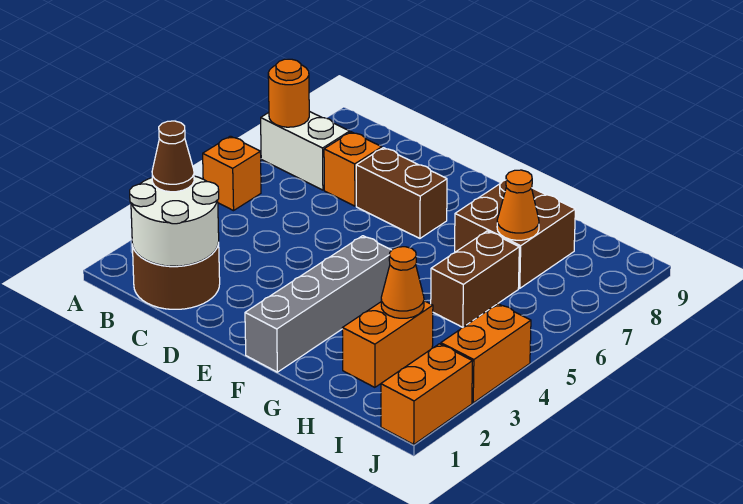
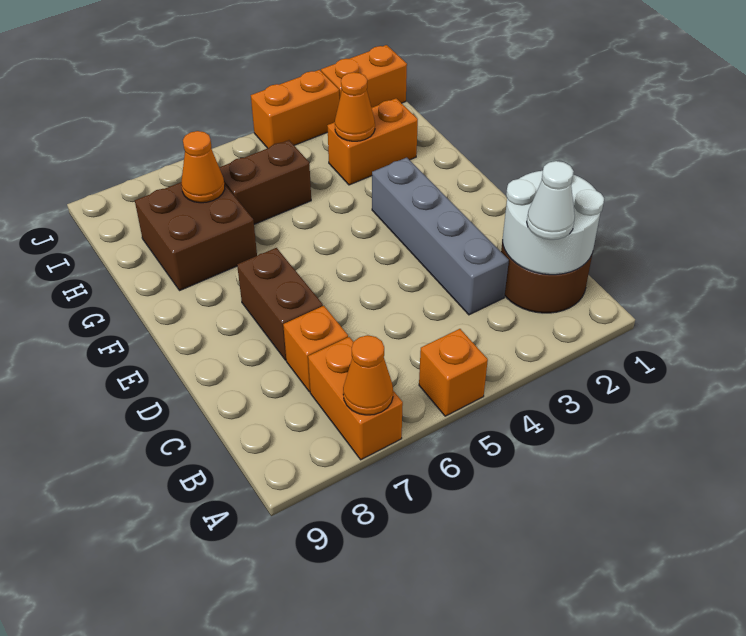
white 1x2 brick [261,111,350,190] -> orange 1x2 brick [308,337,403,460]
orange 1x1 round brick [268,59,309,127] -> orange 1x1 cone [343,335,393,415]
brown 1x1 cone [152,121,194,192] -> white 1x1 cone [527,161,575,240]
grey 1x4 brick [245,236,391,372] -> grey 1x4 brick turned to [372,158,509,315]

